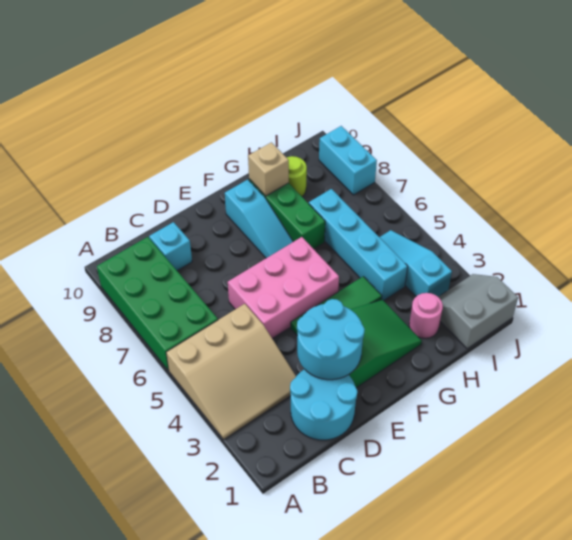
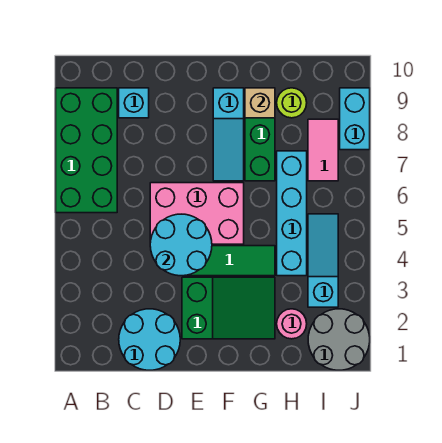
tan 3x3 slope [166,304,296,439] -> none
cyan 2x2 round brick [297,299,365,380] -> cyan 2x2 round brick moved to [150,214,212,276]
grey 2x2 slope [439,274,518,349] -> grey 2x2 round brick [308,309,370,370]
none -> pink 1x2 tile [308,119,338,181]

